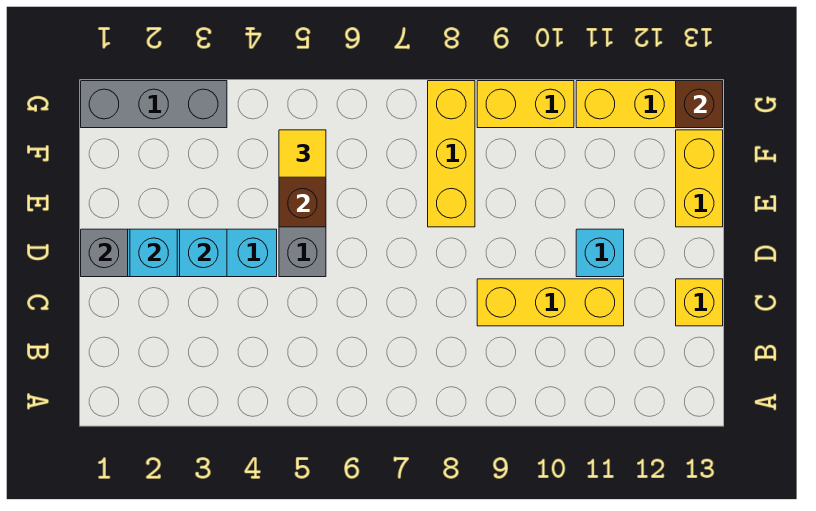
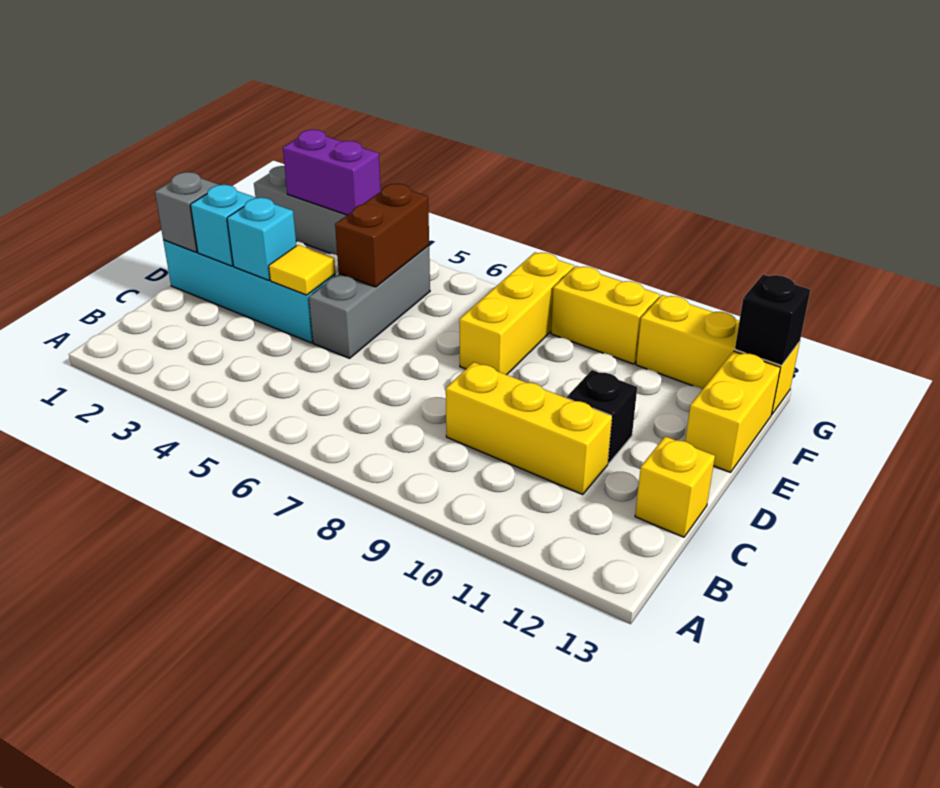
cyan 1x1 brick [576,229,624,277] -> black 1x1 brick [567,370,637,464]
yellow 1x1 tile [279,130,326,177] -> yellow 1x1 tile moved to [269,245,335,295]
none -> purple 1x2 brick [283,130,381,215]
brown 1x1 brick [676,81,723,128] -> black 1x1 brick [735,275,810,365]

